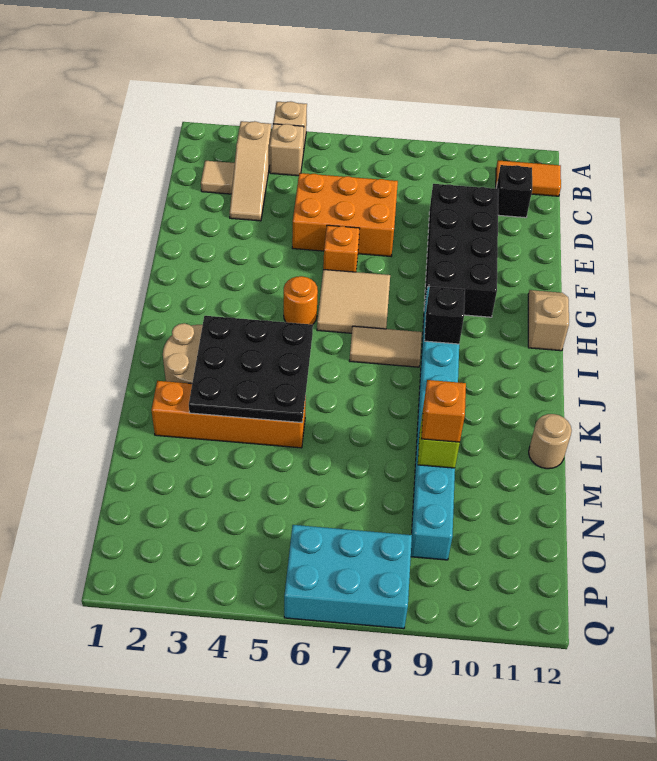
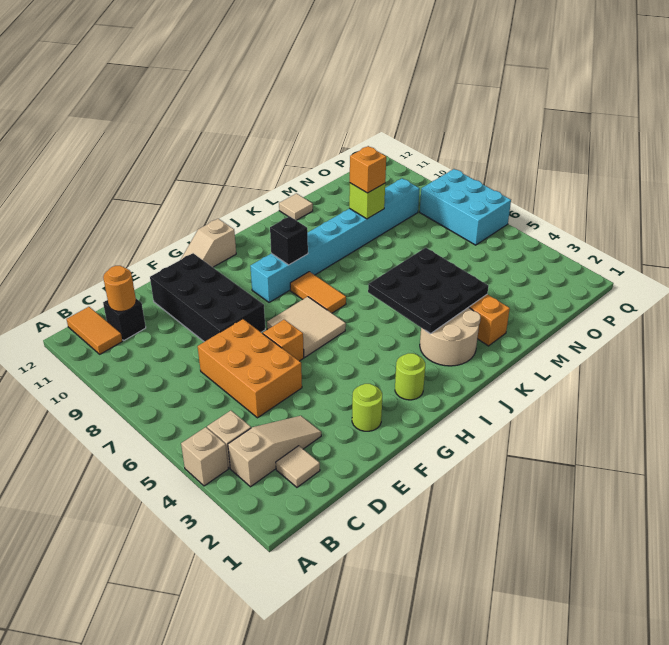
black 2x4 brick [424,184,499,317] -> black 2x4 brick turned to [150,253,265,342]
none -> lime 1x1 round brick [352,384,382,431]
none -> lime 1x1 round brick [395,353,425,400]
orange 1x1 round brick [284,276,318,325] -> orange 1x1 round brick moved to [103,266,136,311]
tan 1x2 tile [350,326,422,367] -> orange 1x2 tile [290,272,346,313]
tan 1x1 round brick [529,414,572,469] -> tan 1x1 tile [279,194,313,220]

